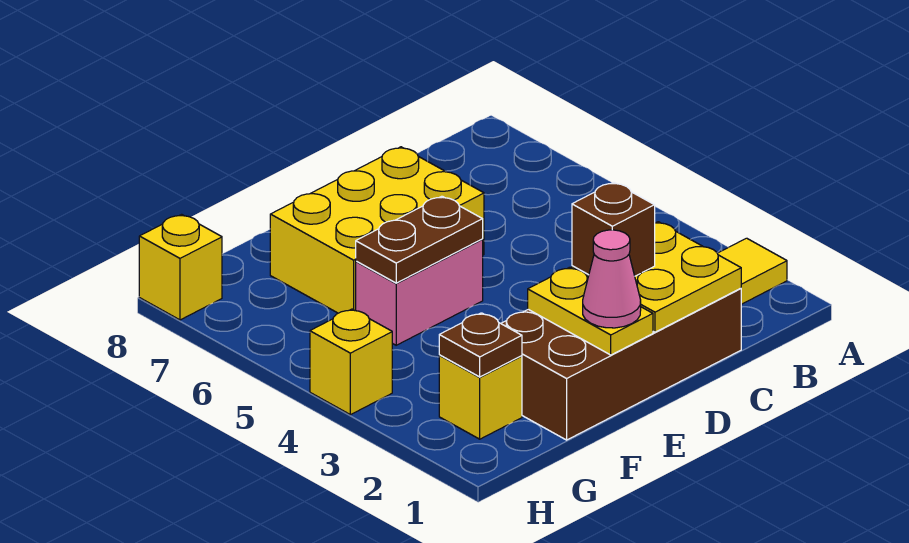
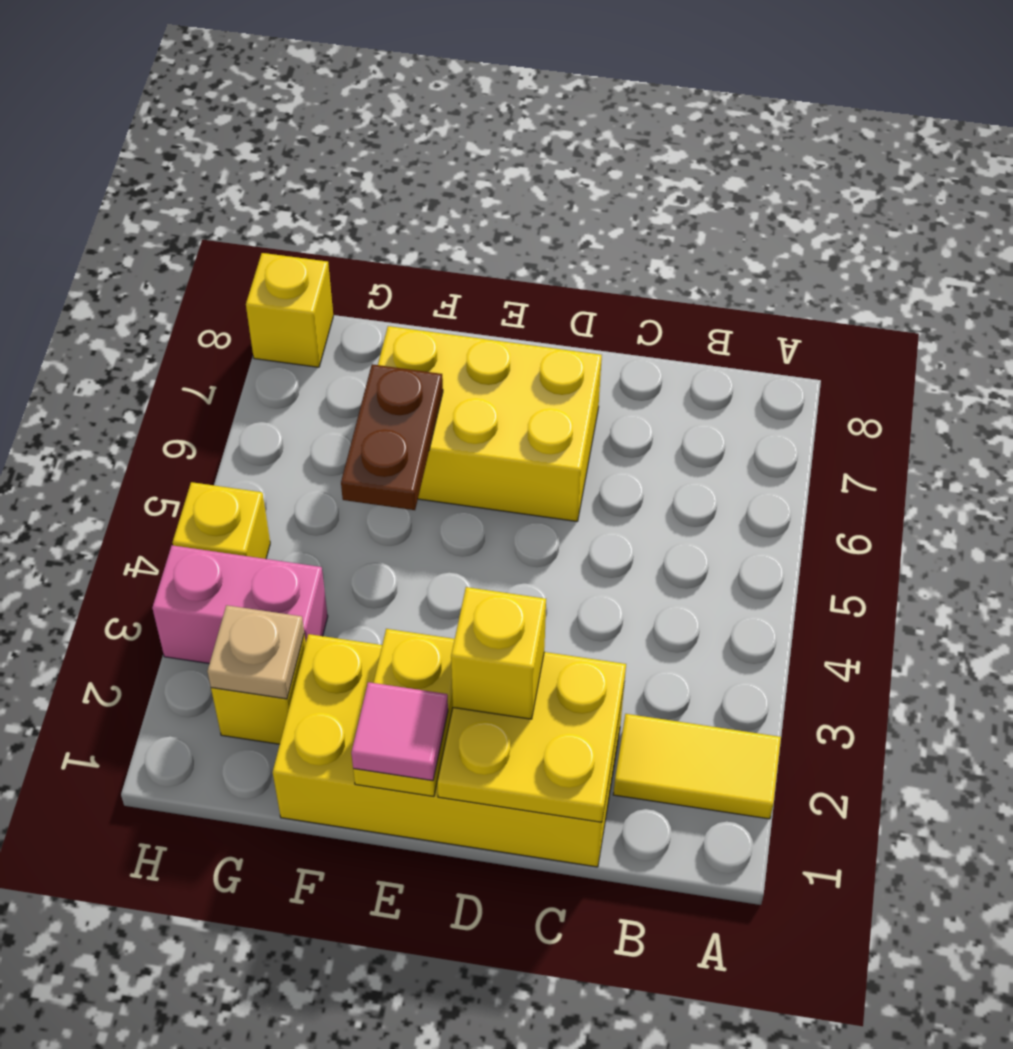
brown 2x4 brick [501,288,741,440] -> yellow 2x4 brick [273,634,624,867]
brown 1x1 brick [572,182,655,276] -> yellow 1x1 brick [451,587,546,719]
pink 1x1 cone [583,230,641,328] -> pink 1x1 tile [351,682,448,781]
pink 1x2 brick [356,239,483,345] -> pink 1x2 brick moved to [152,545,328,664]
brown 1x2 plate [356,196,483,283] -> brown 1x2 plate turned to [341,364,443,510]
brown 1x1 plate [439,313,522,377] -> tan 1x1 plate [207,605,304,699]

